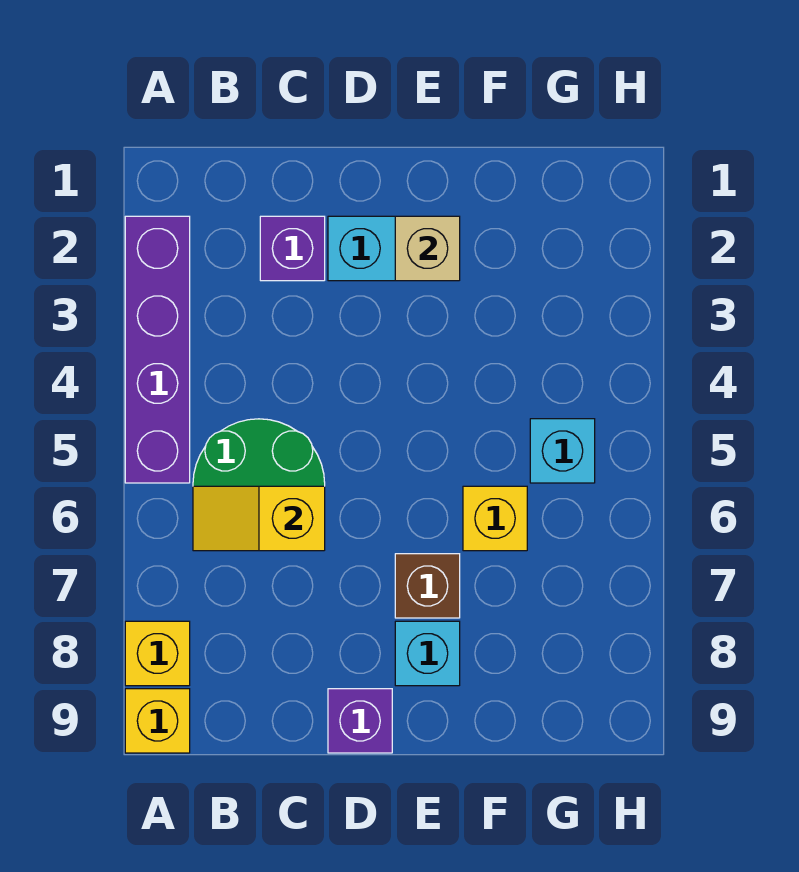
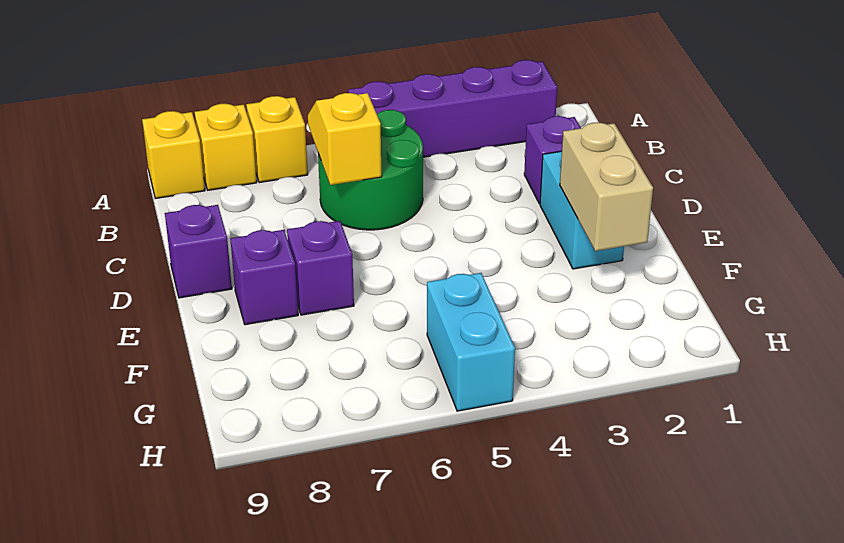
tan 1x1 brick [395,216,460,281] -> tan 1x2 brick [560,122,653,251]
brown 1x1 brick [395,554,460,618] -> purple 1x1 brick [287,221,354,315]
cyan 1x1 brick [395,621,460,686] -> purple 1x1 brick [230,230,298,325]
yellow 1x1 brick [463,486,527,551] -> yellow 1x1 brick moved to [246,96,308,183]
cyan 1x1 brick [530,419,595,483] -> cyan 1x2 brick [427,273,515,411]

